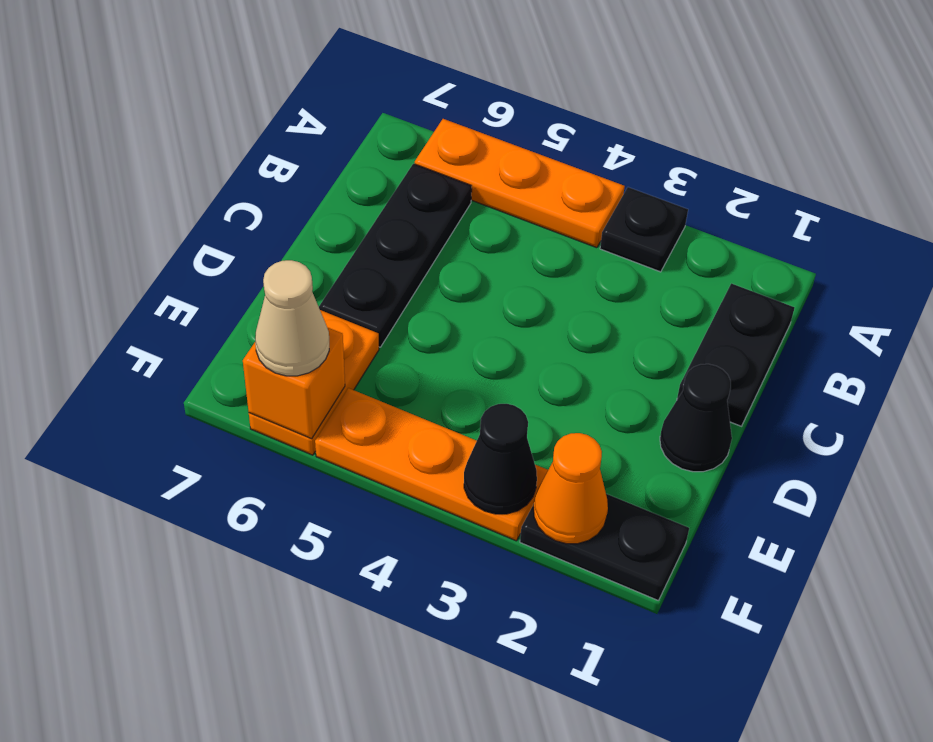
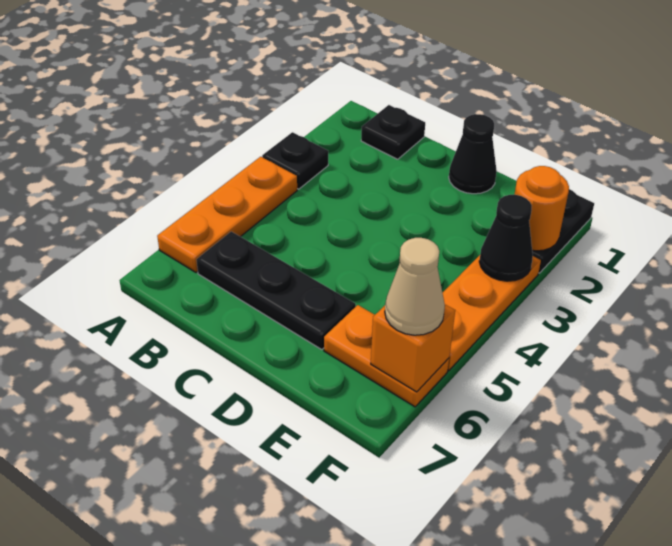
black 1x2 plate [677,283,795,426] -> black 1x1 plate [361,105,425,159]
orange 1x1 cone [534,433,608,544] -> orange 1x1 round brick [514,166,569,251]

